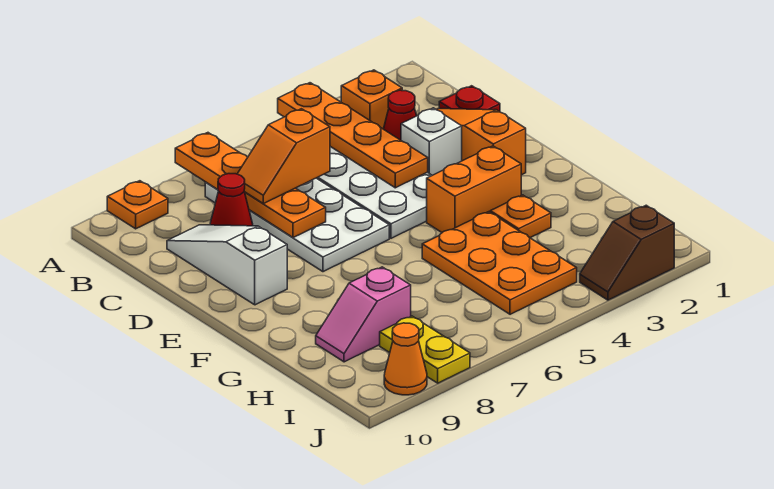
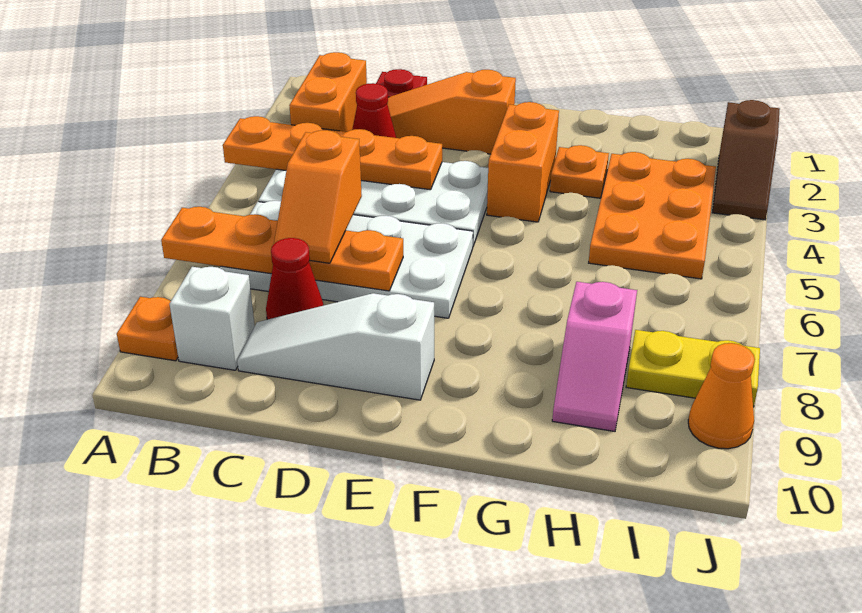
orange 1x1 brick [341,70,402,129] -> orange 1x2 brick [289,52,367,132]
white 1x1 brick [401,108,462,175] -> white 1x1 brick moved to [170,267,255,370]
orange 2x3 plate [422,212,577,314] -> orange 2x3 plate turned to [589,152,716,279]

